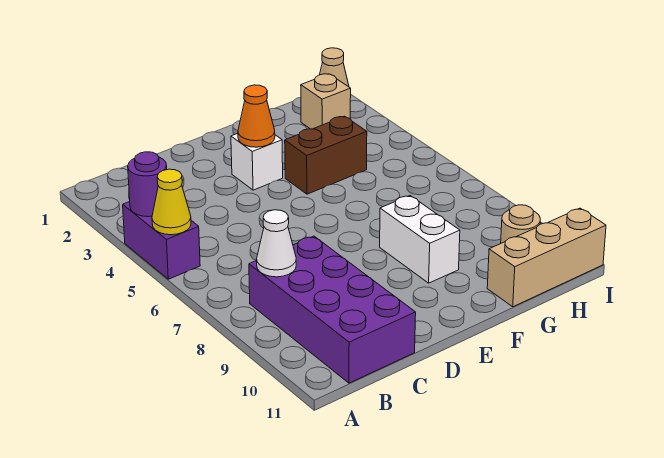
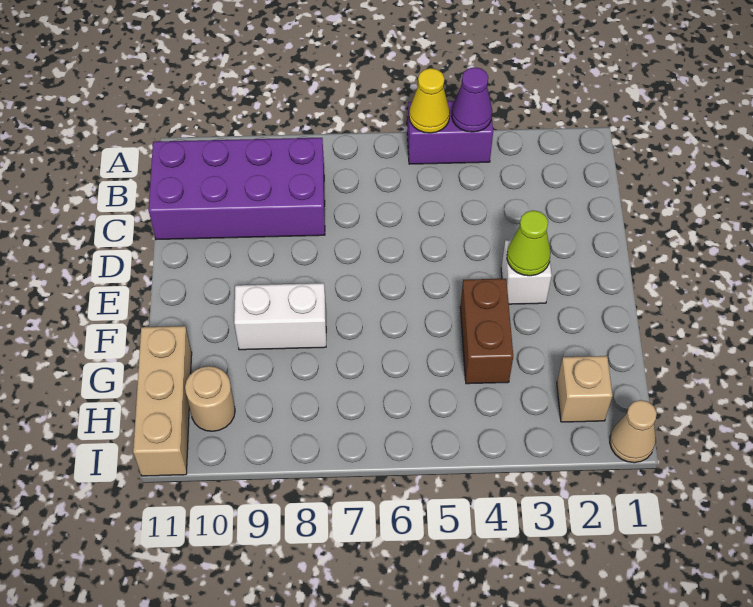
purple 1x1 round brick [128,152,167,217] -> purple 1x1 cone [452,67,492,132]
white 1x1 cone [257,210,296,277] -> none
orange 1x1 cone [238,85,275,147] -> lime 1x1 cone [507,211,551,276]

